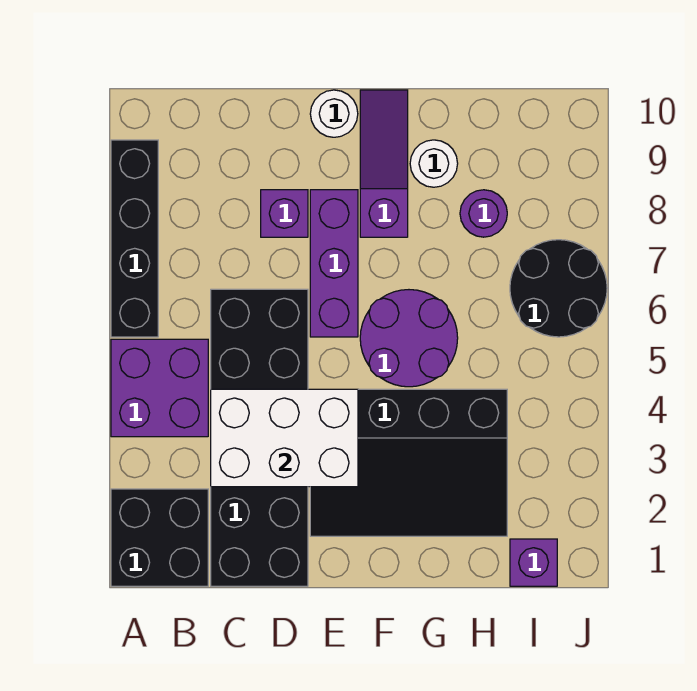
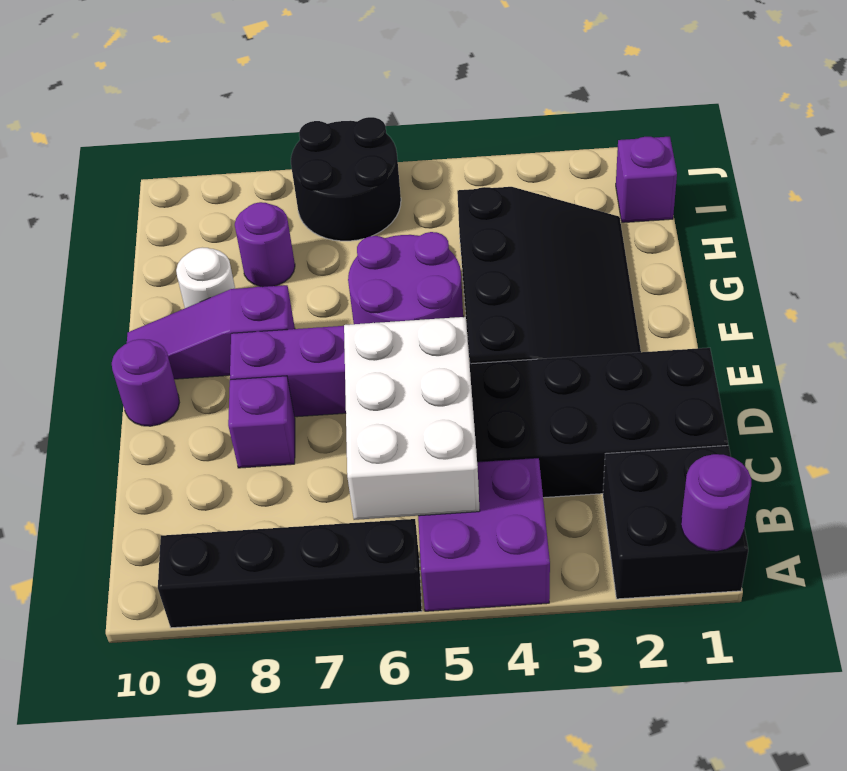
none -> purple 1x1 round brick [681,454,751,551]
white 2x3 brick [211,389,358,487] -> white 2x3 brick moved to [344,317,480,520]
white 1x1 round brick [310,90,358,137] -> purple 1x1 round brick [112,339,179,426]

